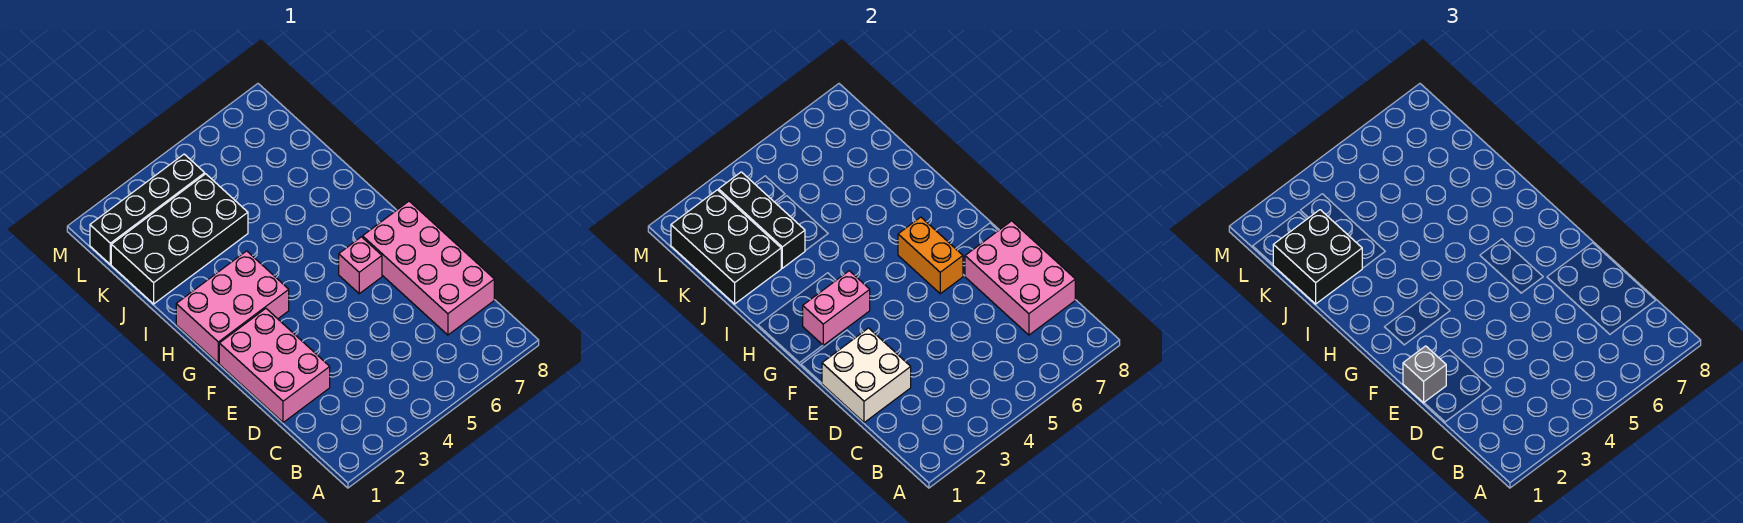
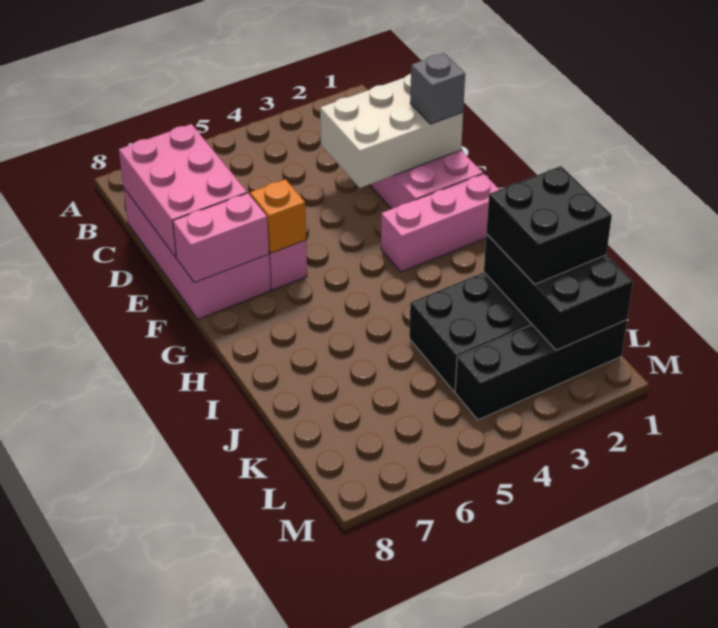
white 2x2 brick [822,328,911,423] -> white 2x3 brick [320,74,463,188]
orange 1x2 brick [898,217,963,294] -> orange 1x1 brick [250,179,306,253]
pink 2x3 brick [176,251,289,363] -> pink 1x3 brick [381,174,499,272]
pink 1x2 brick [803,271,870,345] -> pink 1x2 brick moved to [173,193,269,283]
black 1x3 brick [719,172,805,268] -> none

